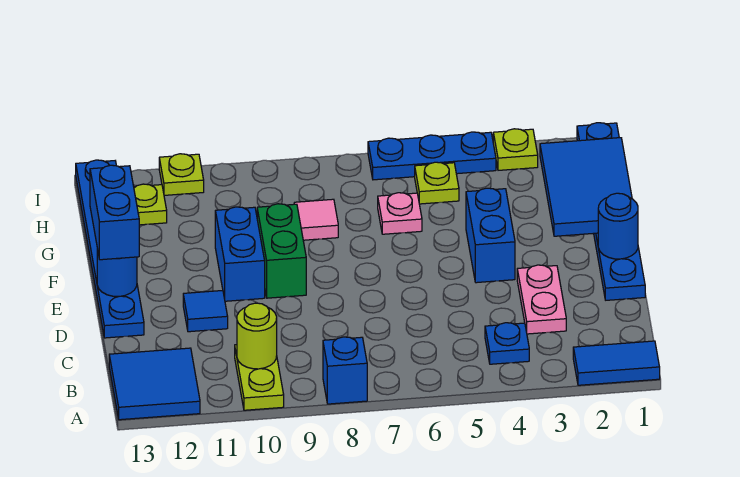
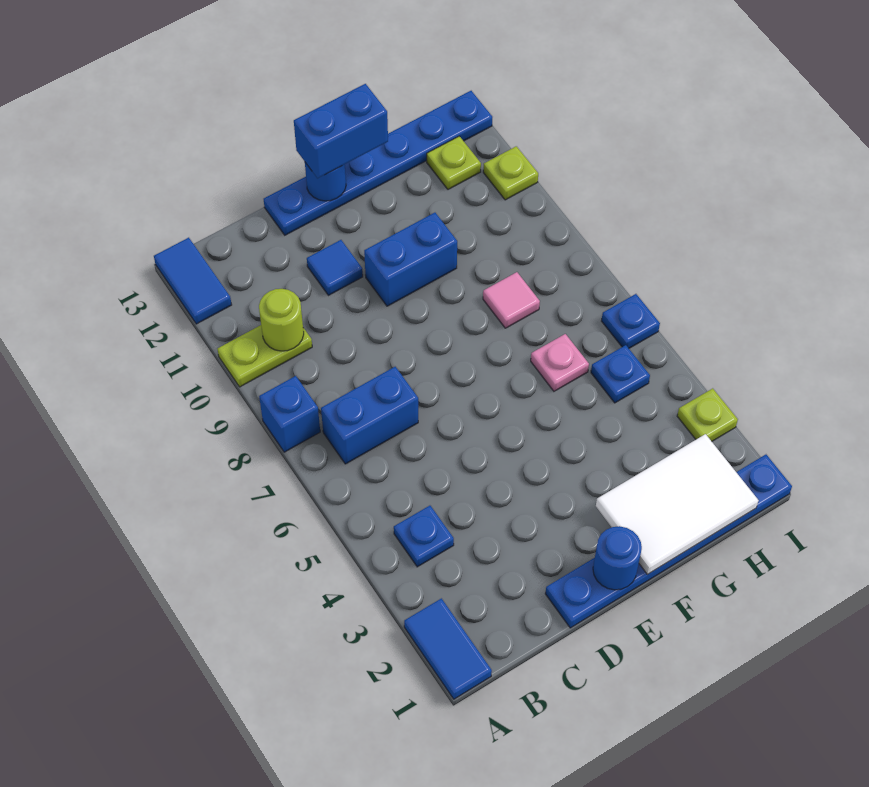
blue 2x2 tile [109,348,200,420] -> blue 1x2 tile [154,238,232,324]
pink 1x2 plate [517,265,566,334] -> none
blue 1x2 brick [466,188,515,283] -> blue 1x2 brick moved to [321,367,418,464]
green 1x2 brick [257,204,306,298] -> none
blue 2x3 tile [540,138,632,236] -> white 2x3 tile [596,434,759,575]
lime 1x1 plate [415,162,459,204] -> blue 1x1 plate [591,345,650,403]
blue 1x3 plate [368,132,496,180] -> blue 1x1 plate [602,294,660,348]

